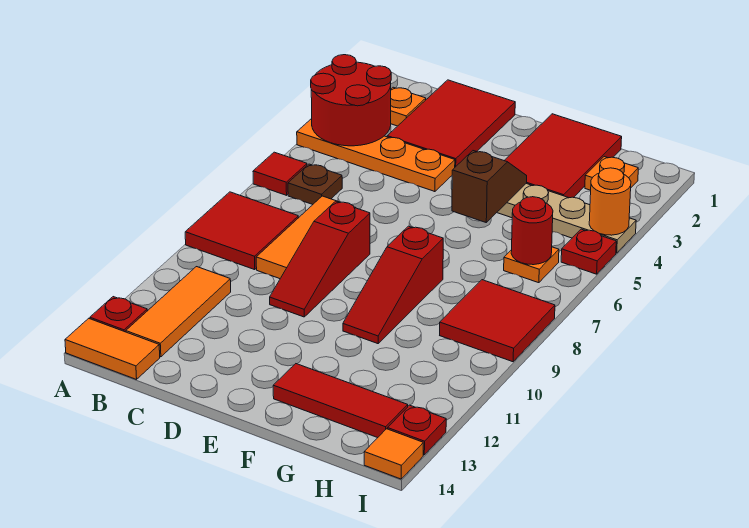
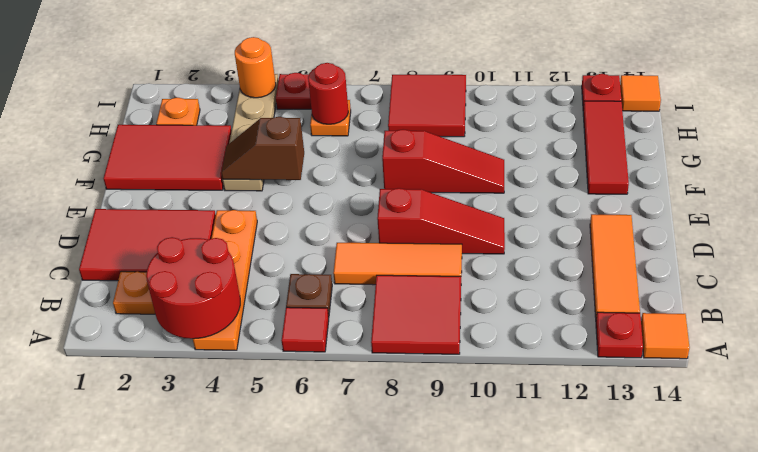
orange 1x2 tile [65,318,160,380] -> orange 1x1 tile [641,313,690,359]
orange 1x3 tile [126,267,231,357] -> orange 1x3 tile turned to [590,214,640,317]

